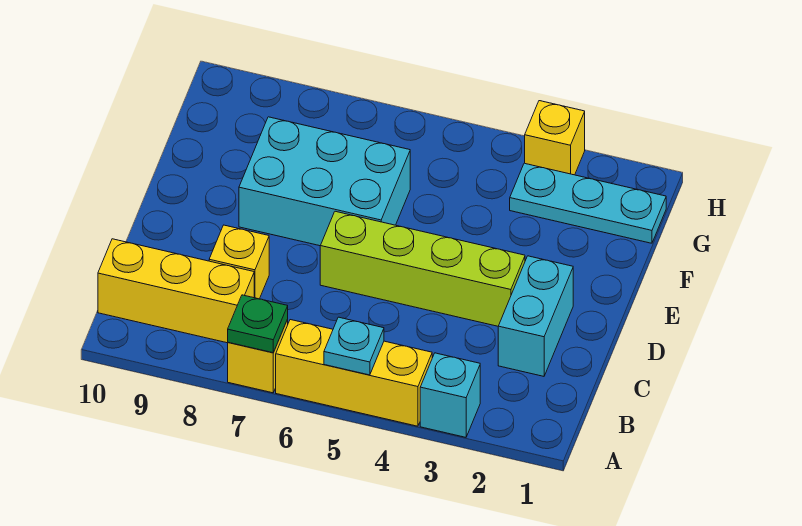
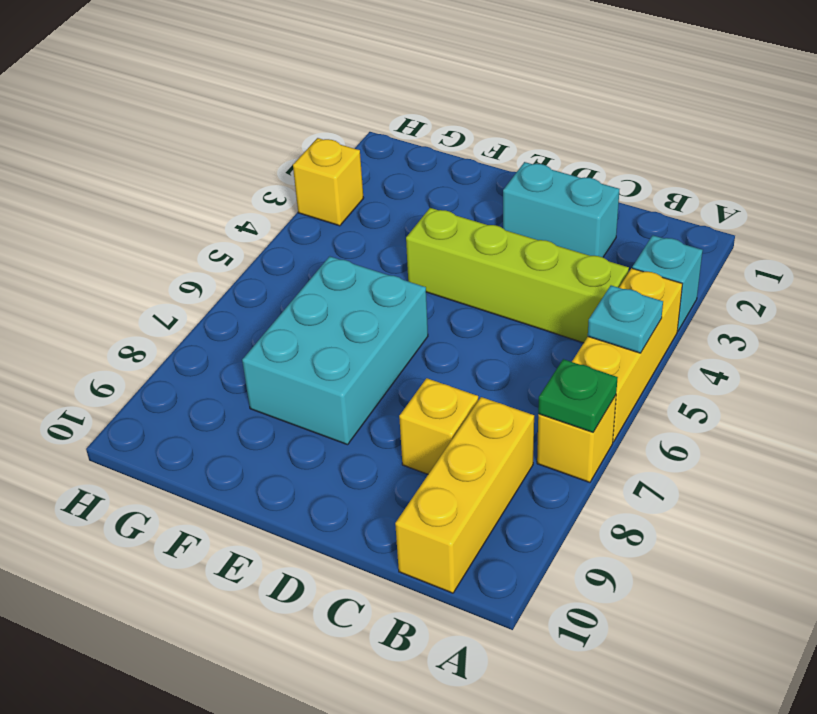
lime 1x4 brick [320,211,525,326] -> lime 1x4 brick turned to [406,208,629,343]
cyan 1x3 plate [510,163,666,243] -> none

